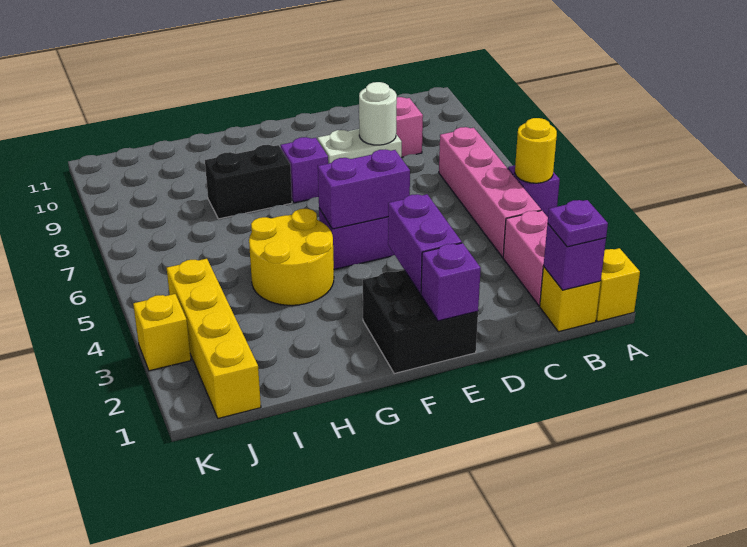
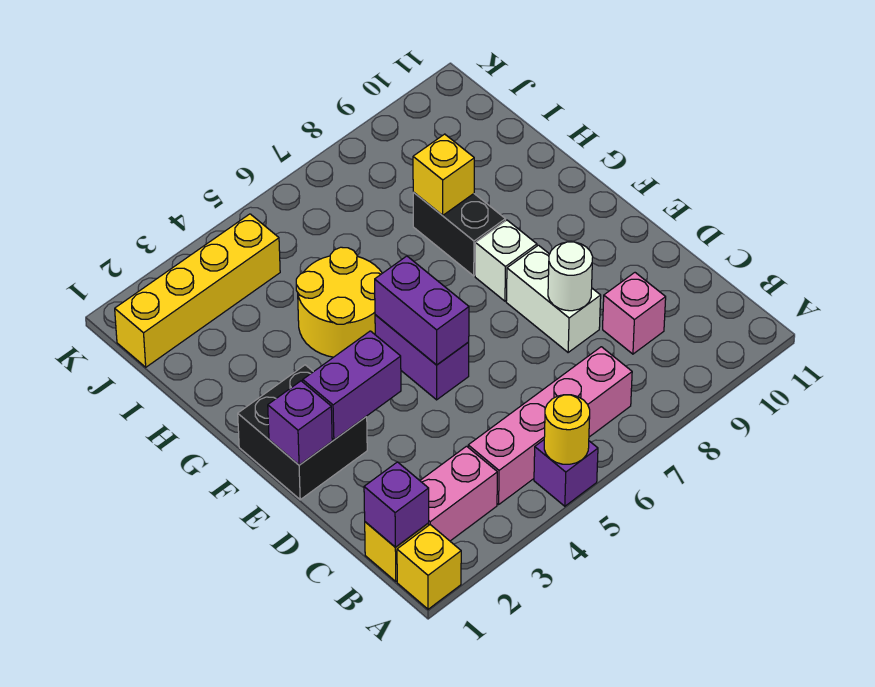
purple 1x1 plate [548,200,608,247] -> none
purple 1x1 brick [281,137,328,203] -> white 1x1 brick [475,220,537,301]
yellow 1x1 brick [133,294,191,371] -> yellow 1x1 brick moved to [413,134,474,215]

